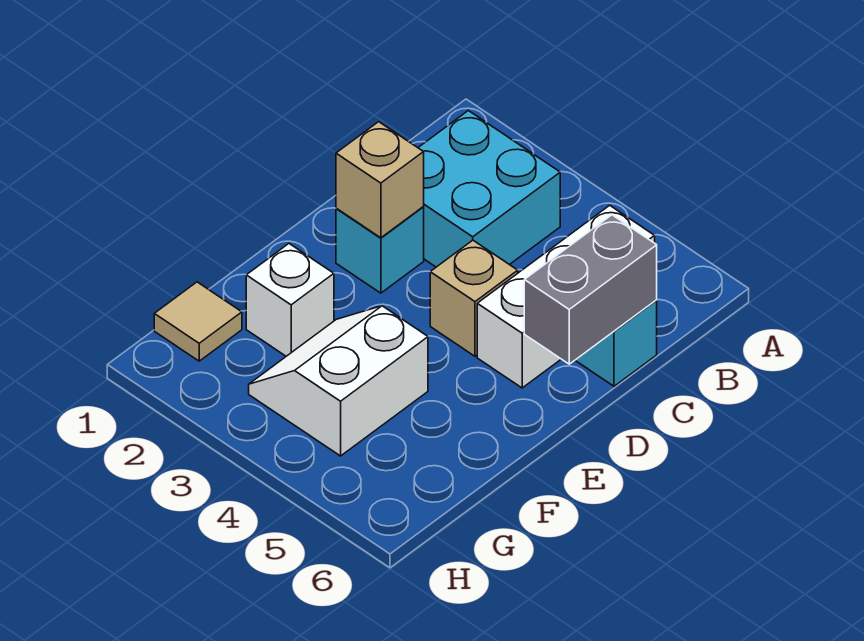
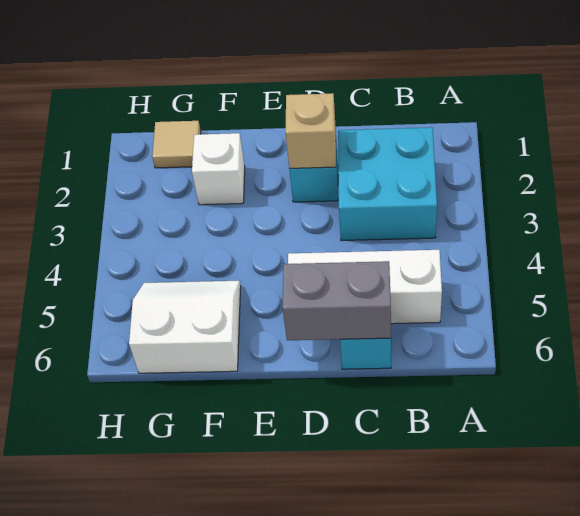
tan 1x1 brick [430,240,518,356] -> none
white 2x2 slope [249,306,428,456] -> white 2x2 slope moved to [129,281,241,373]

